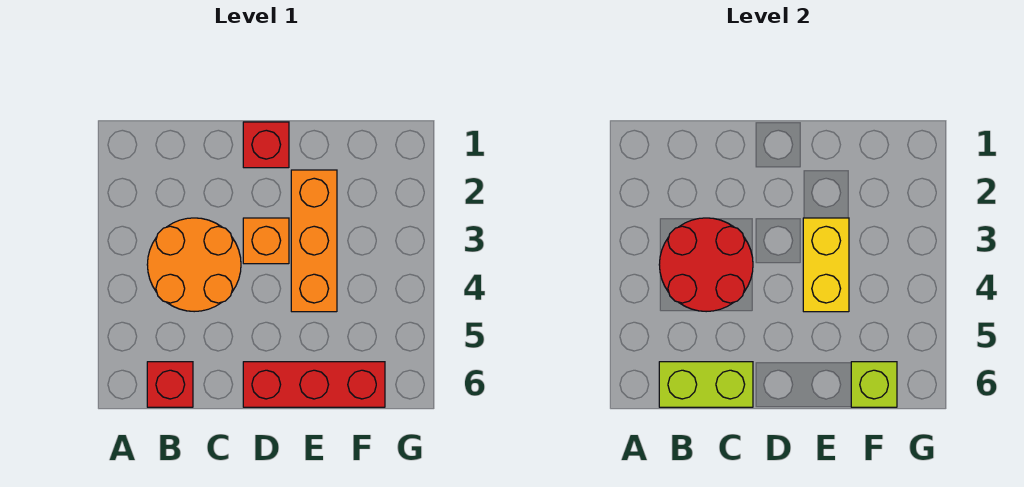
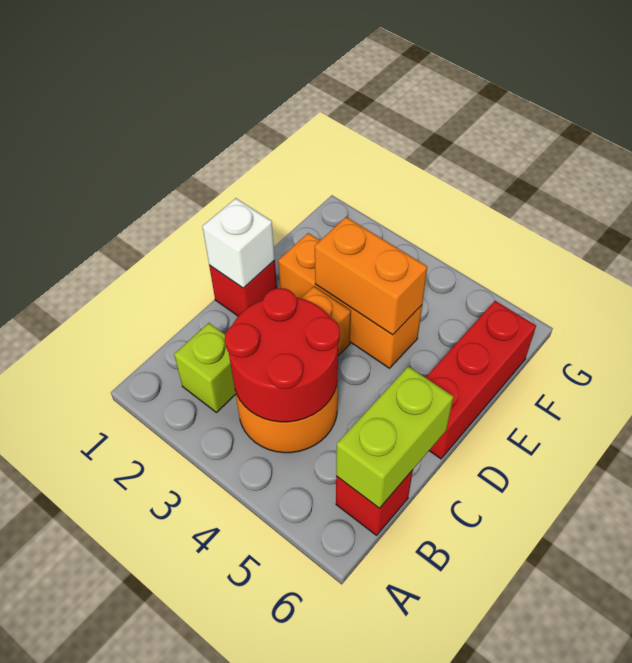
none -> white 1x1 brick [202,198,275,288]
yellow 1x2 brick [803,218,849,312] -> orange 1x2 brick [315,217,427,335]
lime 1x1 brick [851,362,897,407] -> lime 1x1 brick moved to [174,323,236,412]

